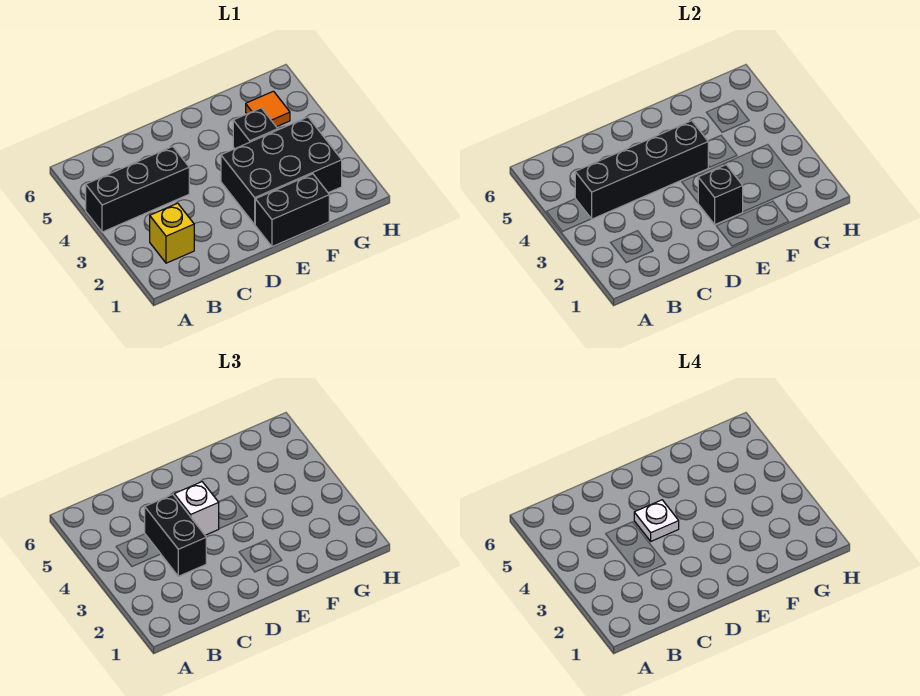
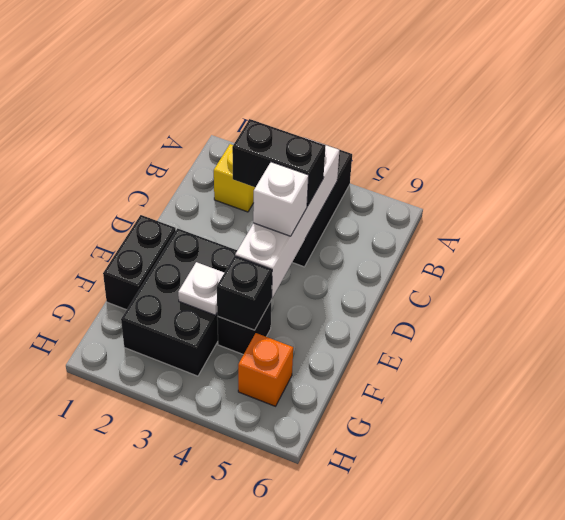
black 1x4 brick [575,121,708,219] -> white 1x4 brick [235,142,339,298]
white 1x1 plate [634,500,679,541] -> white 1x1 plate moved to [178,262,224,315]
black 1x1 brick [698,165,743,224] -> black 1x1 brick moved to [217,256,272,330]
orange 1x1 tile [246,91,290,127] -> orange 1x1 brick [238,333,293,406]

